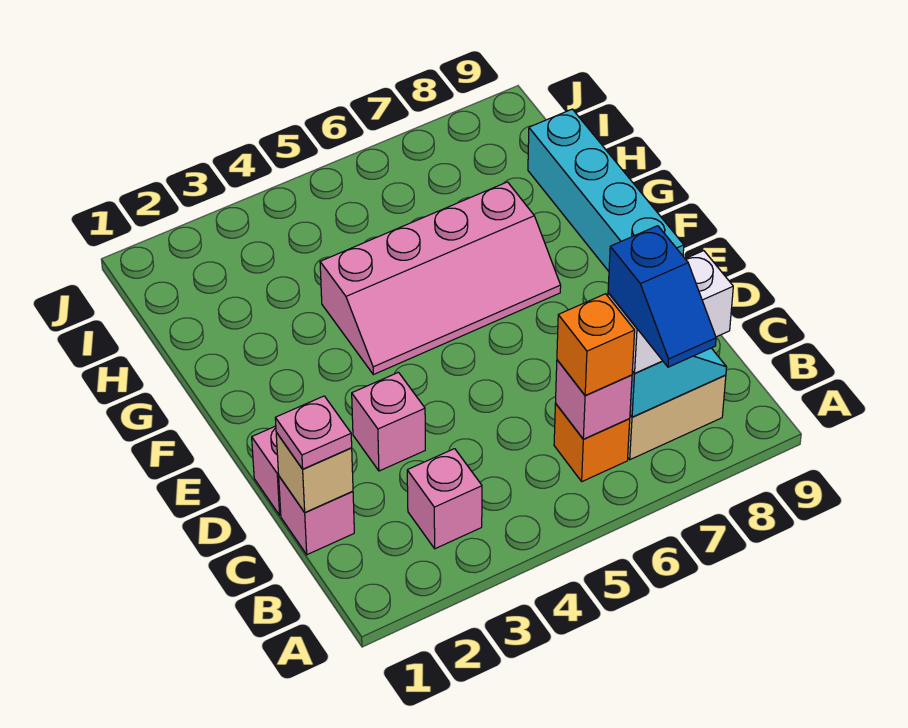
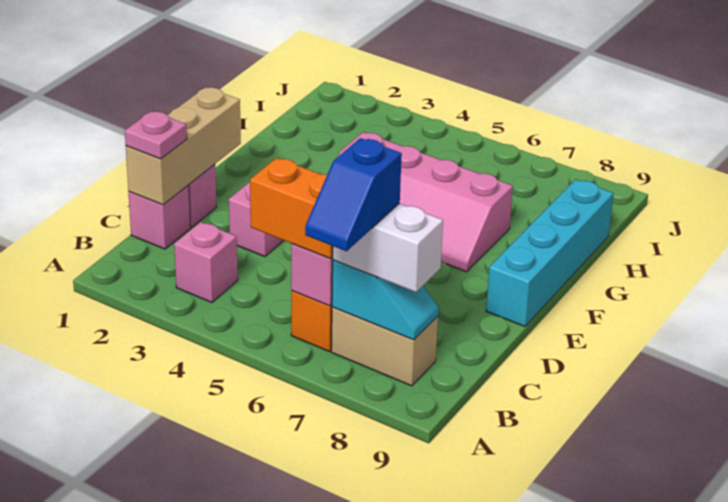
orange 1x1 brick [557,294,635,395] -> orange 1x2 brick [250,158,333,259]
tan 1x1 brick [276,432,353,513] -> tan 1x3 brick [126,87,241,205]

